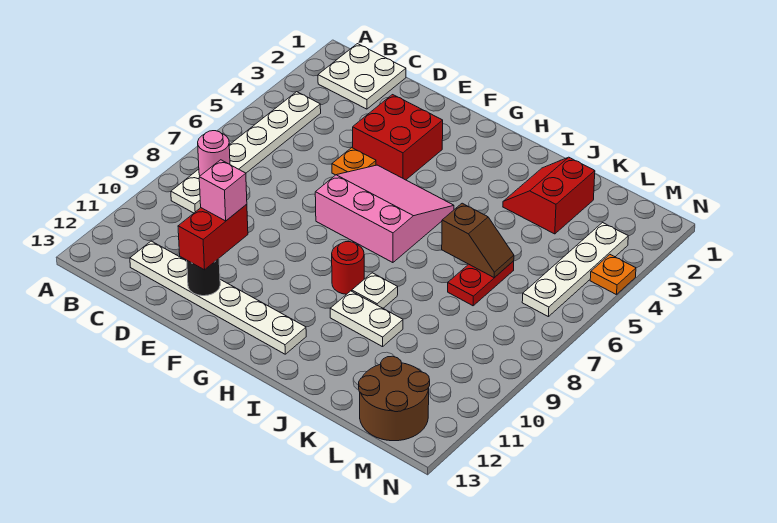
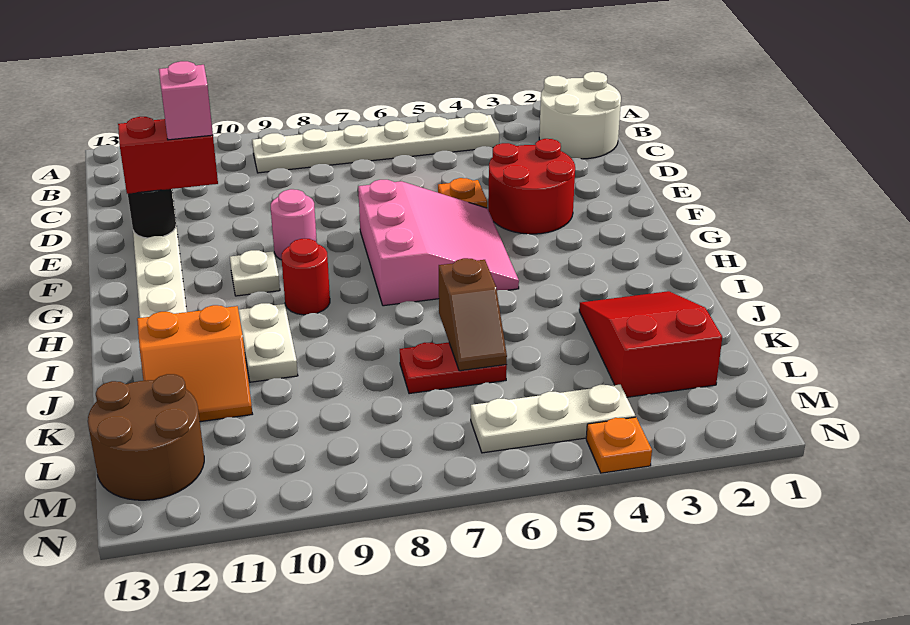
white 2x2 plate [318,44,406,109] -> white 2x2 round brick [539,72,621,159]
pink 1x1 round brick [198,131,230,176] -> pink 1x1 round brick moved to [271,189,317,260]
red 2x2 brick [353,95,443,180] -> red 2x2 round brick [488,139,575,234]
white 1x1 plate [352,273,398,308] -> white 1x1 plate moved to [230,250,280,296]
red 2x2 slope [503,157,595,234] -> red 2x3 slope [579,291,722,397]
none -> orange 2x2 slope [137,305,252,422]
white 1x4 plate [522,223,628,317] -> white 1x3 plate [471,385,635,453]

